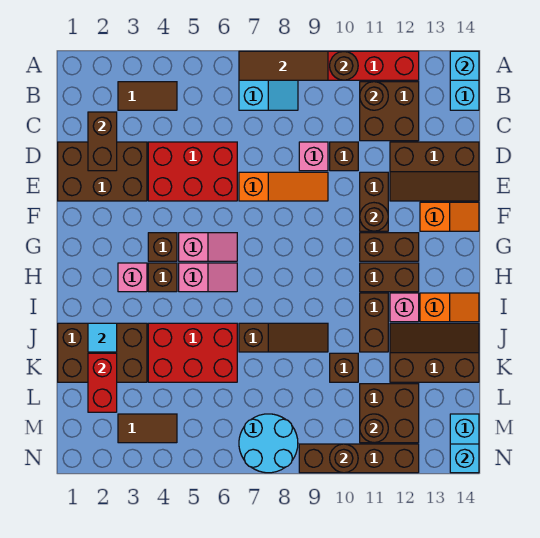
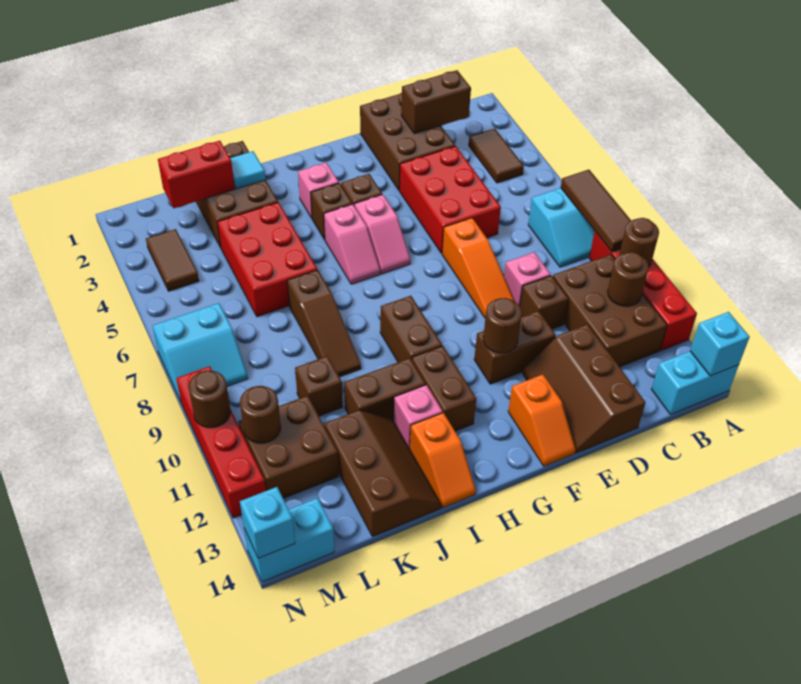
brown 2x2 brick [360,82,419,141] -> brown 2x3 brick [553,254,667,367]
brown 1x2 brick [360,233,419,261] -> brown 1x2 brick moved to [380,296,442,362]
cyan 2x2 round brick [239,414,298,473] -> cyan 2x2 slope [153,303,248,401]
brown 1x4 brick [299,444,419,473] -> red 1x4 brick [176,366,266,518]

